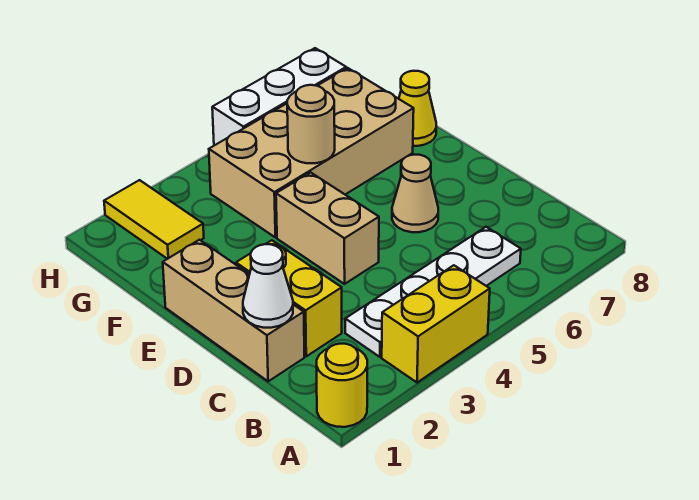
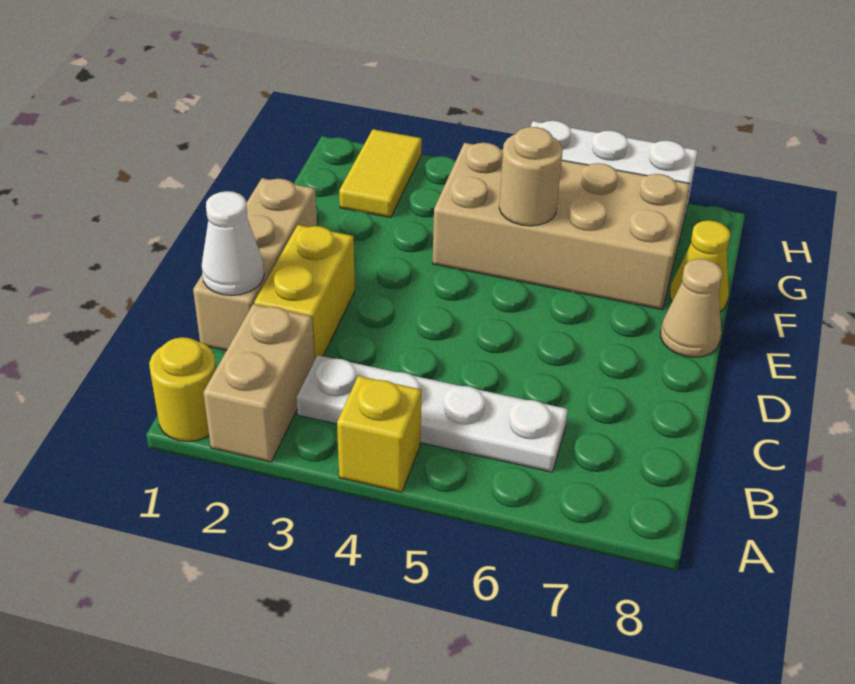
yellow 1x2 brick [382,265,490,383] -> yellow 1x1 brick [337,376,422,492]
tan 1x2 brick [276,172,379,284] -> tan 1x2 brick moved to [203,304,315,462]
tan 1x1 cone [392,155,438,232] -> tan 1x1 cone moved to [661,259,723,357]

